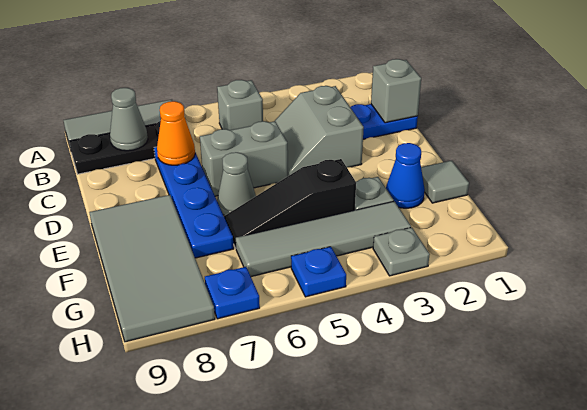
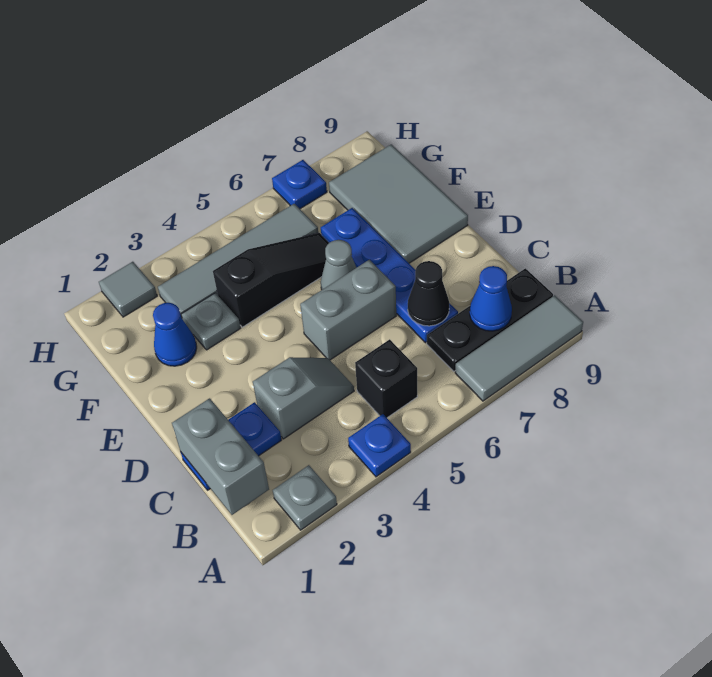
grey 1x1 brick [217,80,263,130] -> black 1x1 brick [355,339,417,418]
grey 1x1 cone [110,88,148,151] -> blue 1x1 cone [470,266,512,331]
grey 1x1 brick [371,59,421,123] -> grey 1x2 brick [172,398,269,515]
grey 2x2 slope [275,86,364,176] -> grey 1x2 slope [253,357,354,439]
orange 1x1 cone [157,101,195,165] -> black 1x1 cone [408,261,449,326]
grey 2x4 tile [89,195,215,342] -> grey 2x3 tile [329,144,468,263]
grey 1x1 tile [421,161,469,203] -> grey 1x1 tile moved to [99,262,157,317]
grey 1x1 plate [373,227,430,276] -> grey 1x1 plate moved to [273,465,337,530]
blue 1x1 plate [291,247,346,297] -> blue 1x1 plate moved to [348,414,411,477]

